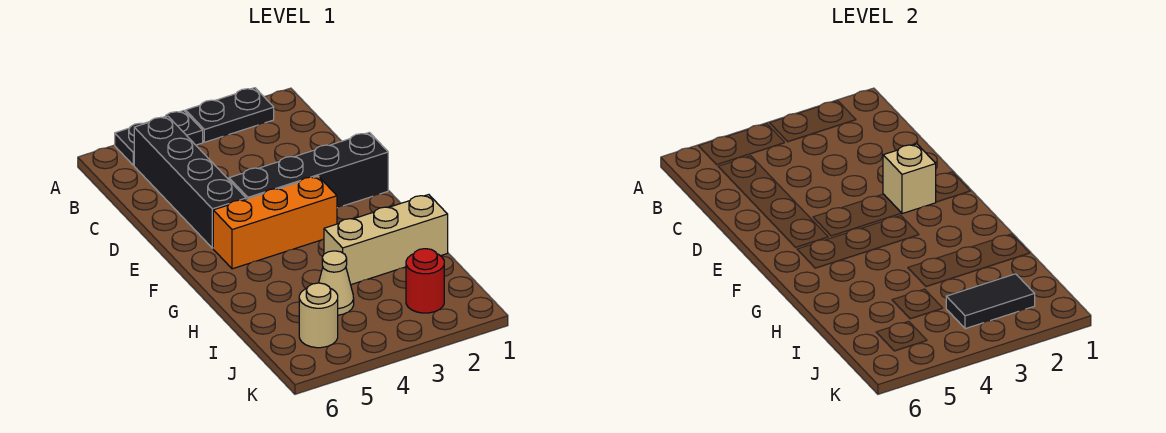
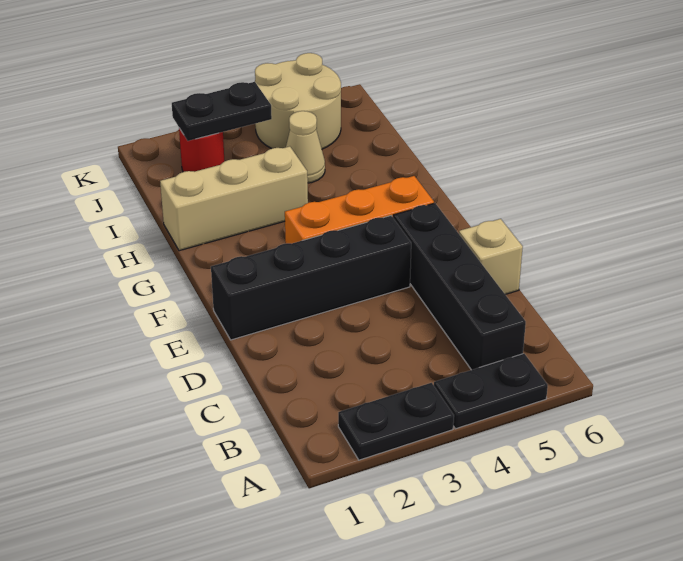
tan 1x1 brick [883,144,936,214] -> tan 1x1 brick moved to [459,219,523,294]
black 1x2 tile [946,274,1035,329] -> black 1x2 plate [172,82,272,141]
tan 1x1 round brick [299,283,338,348] -> tan 2x2 round brick [255,53,341,149]

